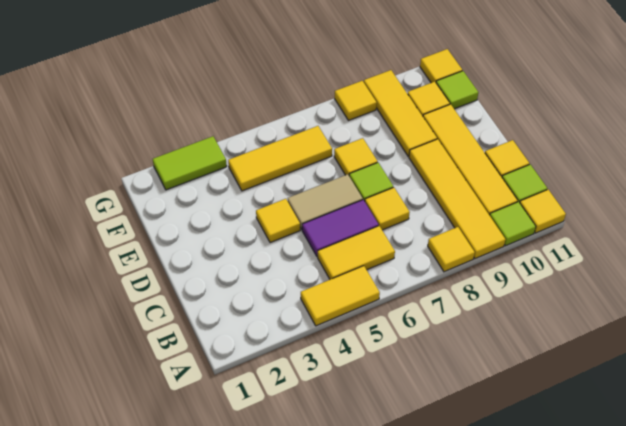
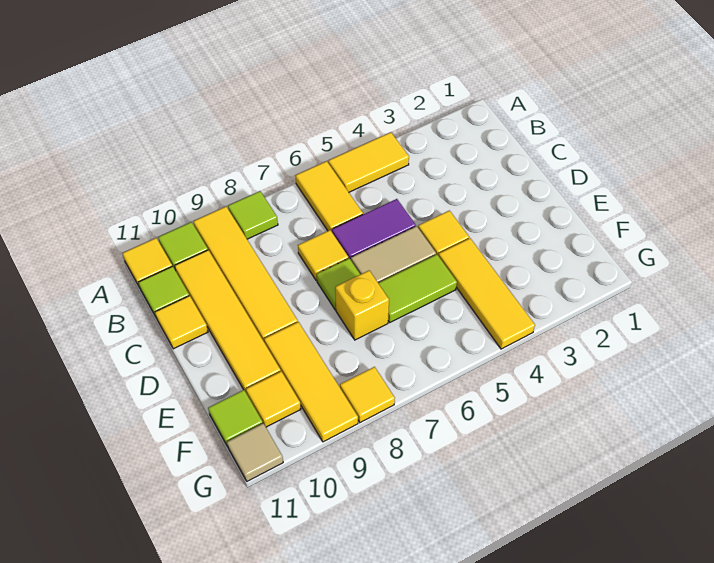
yellow 1x1 tile [428,227,475,272] -> lime 1x1 tile [228,191,278,239]
yellow 1x2 tile [318,226,395,279] -> yellow 1x2 tile turned to [295,161,363,232]
yellow 1x1 tile [334,138,378,175] -> yellow 1x1 brick [335,271,389,340]
yellow 1x3 tile [228,126,332,191] -> yellow 1x3 tile turned to [438,238,535,349]
lime 1x2 tile [153,136,227,190] -> lime 1x2 tile moved to [378,254,457,322]
yellow 1x1 tile [420,49,462,83] -> tan 1x1 tile [227,423,283,481]

